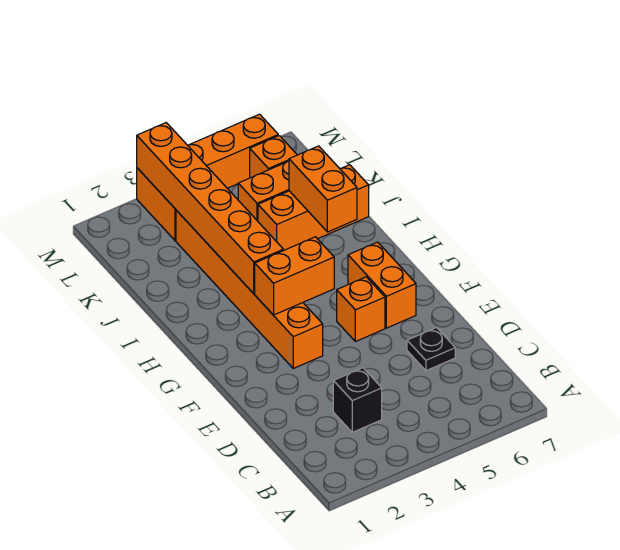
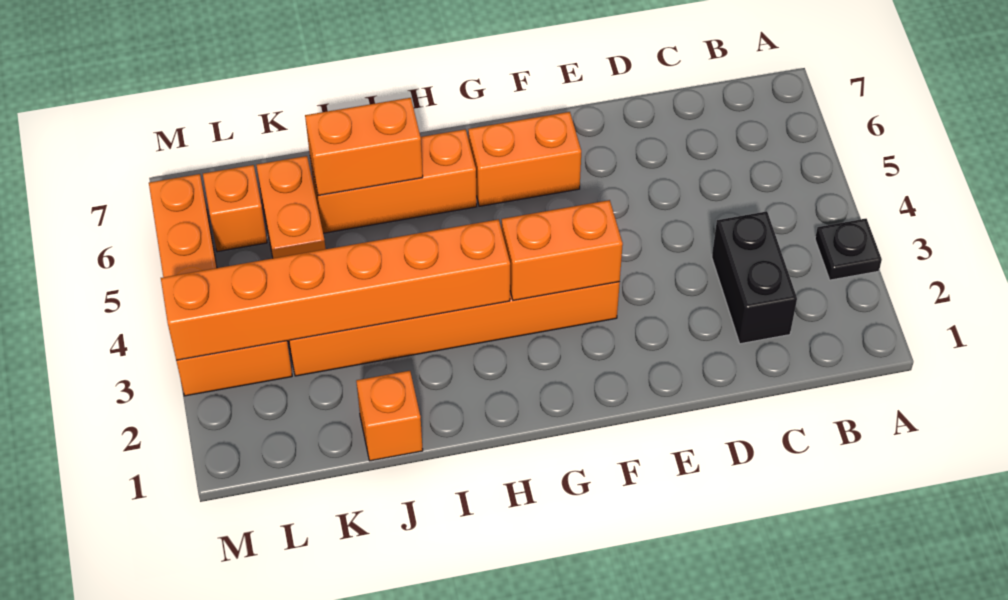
black 1x1 brick [333,368,382,432] -> black 1x2 brick [712,211,797,344]
black 1x1 plate [407,327,455,371] -> black 1x1 plate moved to [815,219,882,280]
orange 1x1 brick [337,277,385,342] -> orange 1x1 brick moved to [356,371,423,461]
orange 1x2 brick [255,237,334,315] -> orange 1x2 brick turned to [502,200,623,300]
orange 1x3 brick [258,165,369,250] -> orange 1x3 brick turned to [310,129,477,233]

